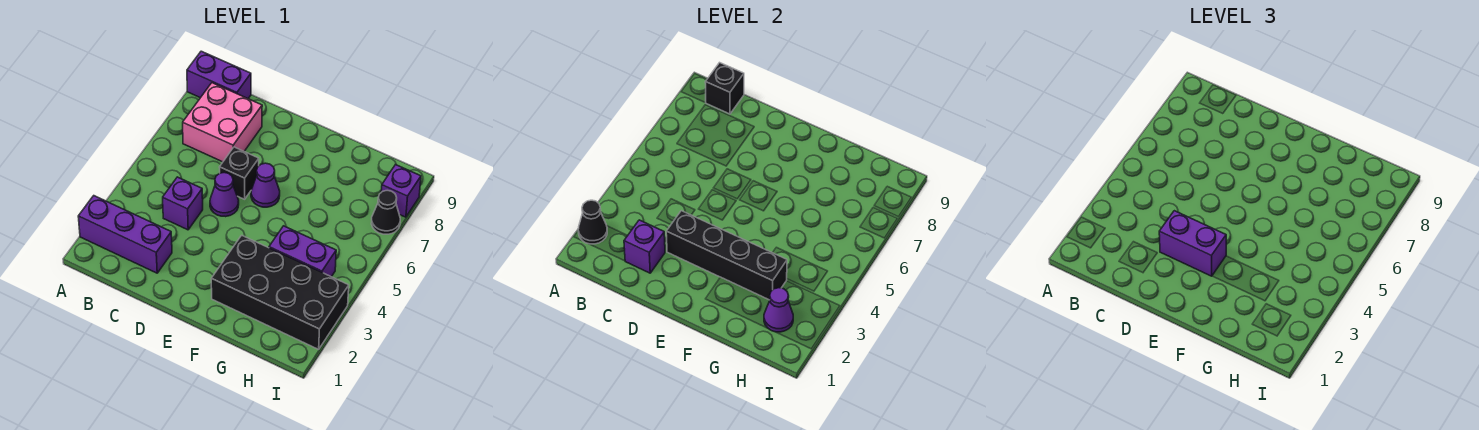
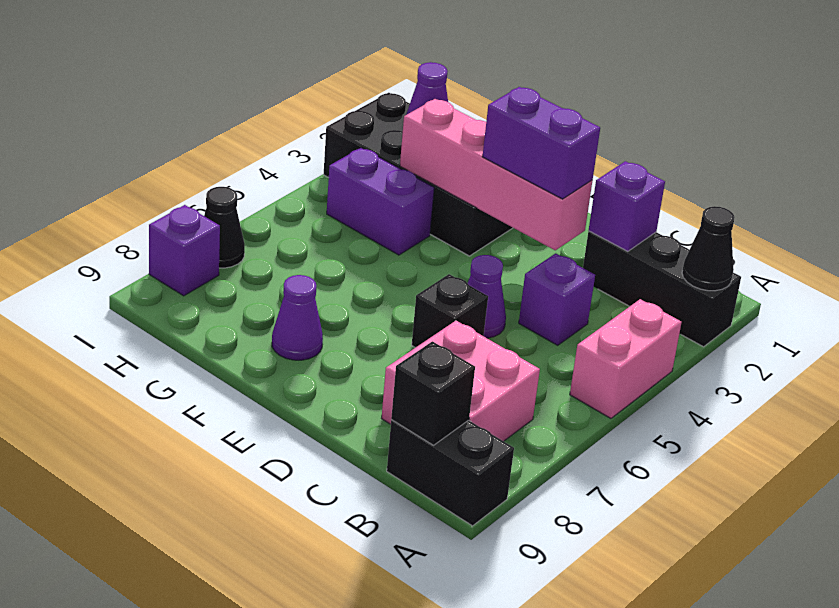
purple 1x3 brick [78,196,172,273] -> black 1x3 brick [583,231,741,347]
none -> pink 1x2 brick [570,299,682,418]
purple 1x2 brick [187,51,251,98] -> black 1x2 brick [387,420,514,526]
black 1x4 brick [666,211,787,300] -> pink 1x4 brick [400,99,592,250]
purple 1x1 cone [251,163,280,207] -> purple 1x1 cone moved to [272,275,323,360]

